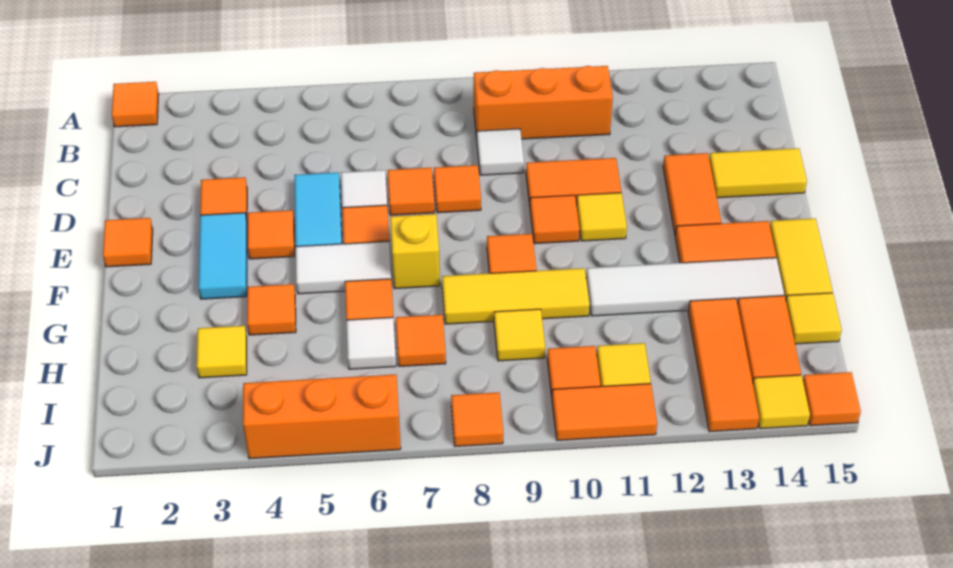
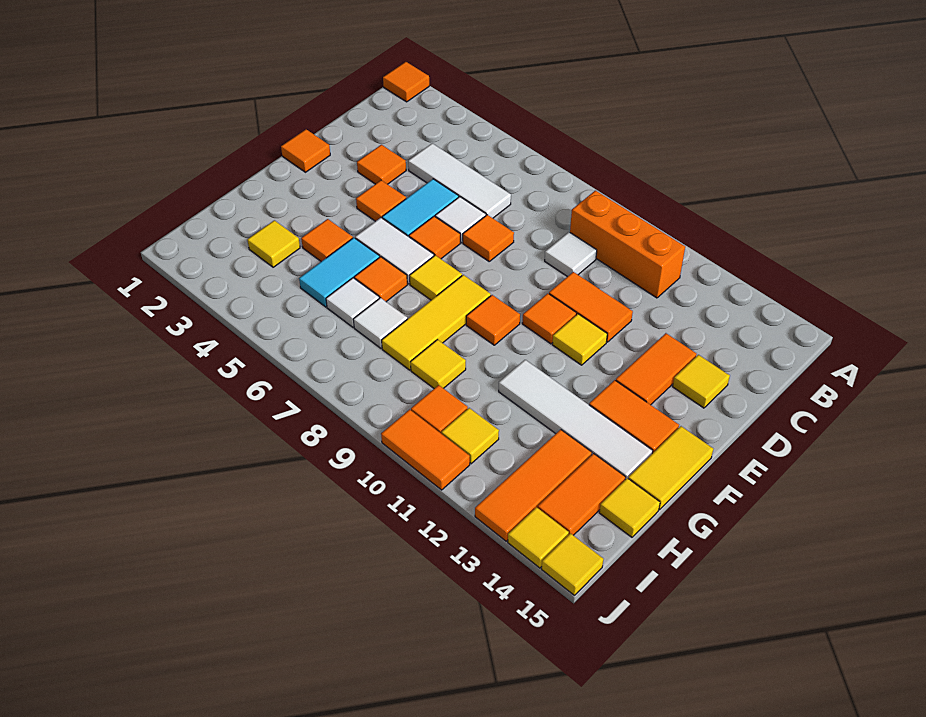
none -> white 1x3 tile [408,143,511,218]
orange 1x1 tile [434,165,481,213] -> none
yellow 1x2 tile [709,148,807,198] -> yellow 1x1 tile [673,355,730,408]
cyan 1x2 tile [199,213,247,299] -> cyan 1x2 tile moved to [299,238,379,307]
yellow 1x1 brick [390,214,440,289] -> yellow 1x1 tile [410,255,462,300]
yellow 1x3 tile [442,268,590,324] -> yellow 1x3 tile turned to [382,275,491,370]
orange 1x1 tile [396,315,446,366] -> white 1x1 tile [353,298,407,348]
orange 1x3 brick [243,375,401,459] -> none
orange 1x1 tile [451,392,503,446] -> none
orange 1x1 tile [803,372,861,426] -> yellow 1x1 tile [541,533,603,595]

